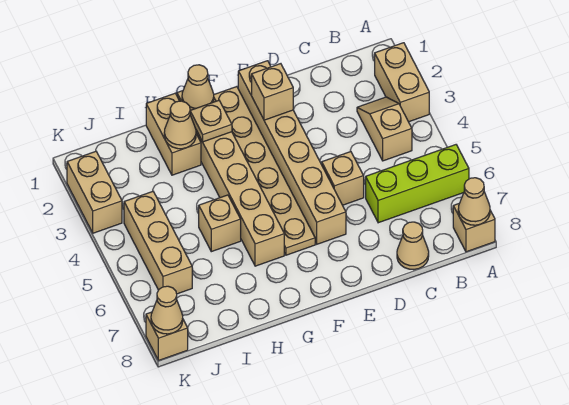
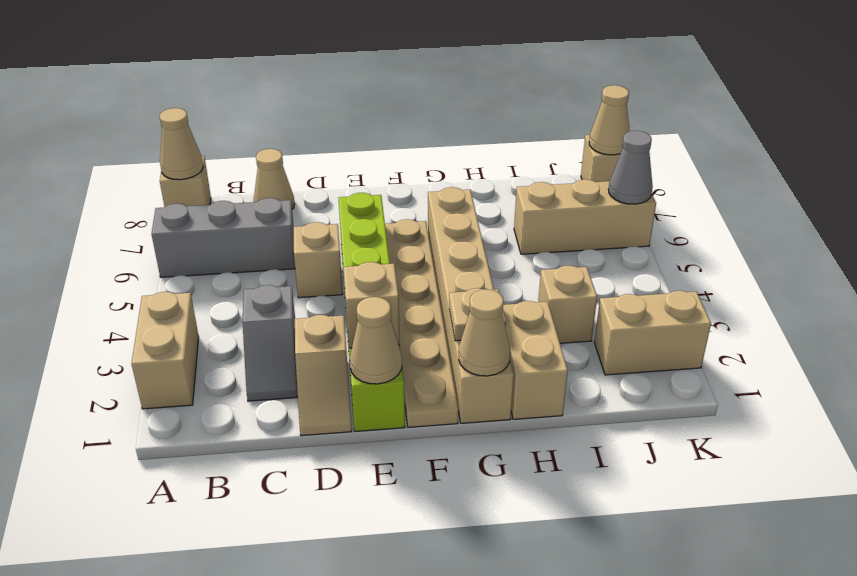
lime 1x3 brick [366,145,469,223] -> grey 1x3 brick [152,198,295,277]
tan 1x2 slope [357,97,412,161] -> tan 1x2 slope moved to [295,315,352,436]
none -> grey 1x2 slope [242,285,297,401]
tan 1x6 brick [238,61,346,244] -> lime 1x6 brick [339,193,405,431]
tan 1x1 cone [164,101,196,149] -> tan 1x1 cone moved to [350,297,402,384]
tan 1x1 brick [199,195,241,252] -> tan 1x1 brick moved to [538,266,597,343]
tan 1x3 brick [124,192,192,294] -> tan 1x3 brick turned to [514,179,656,254]
tan 1x2 brick [67,151,122,233] -> tan 1x2 brick turned to [594,291,711,375]
none -> grey 1x1 cone [608,131,653,204]

